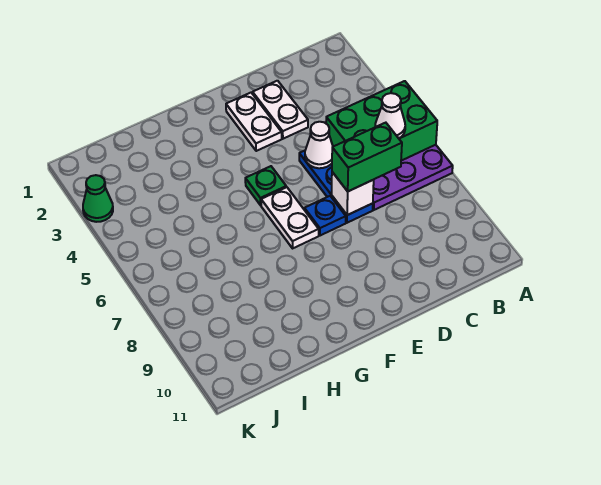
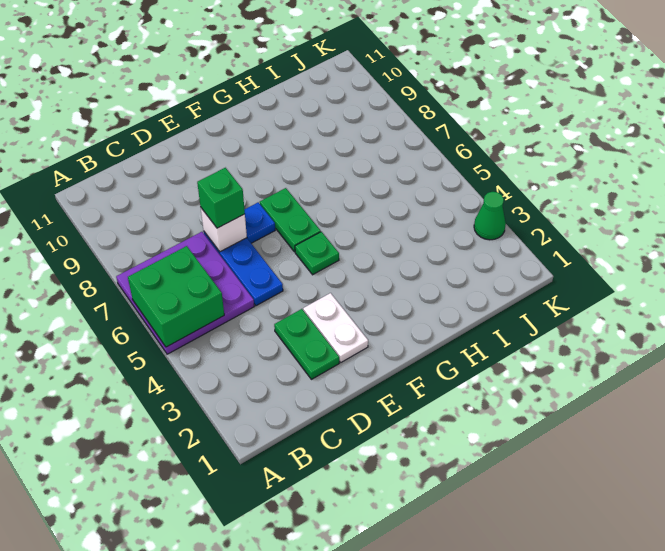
green 2x3 brick [326,81,437,161] -> green 2x2 brick [128,246,224,347]
white 1x1 cone [375,93,405,138] -> none
green 1x2 brick [332,123,402,191] -> green 1x1 brick [197,168,245,228]
white 1x2 plate [253,81,308,139] -> green 1x2 plate [274,309,339,379]
white 1x1 cone [305,122,333,168] -> none
white 1x2 plate [261,187,319,248] -> green 1x2 plate [260,188,321,252]

